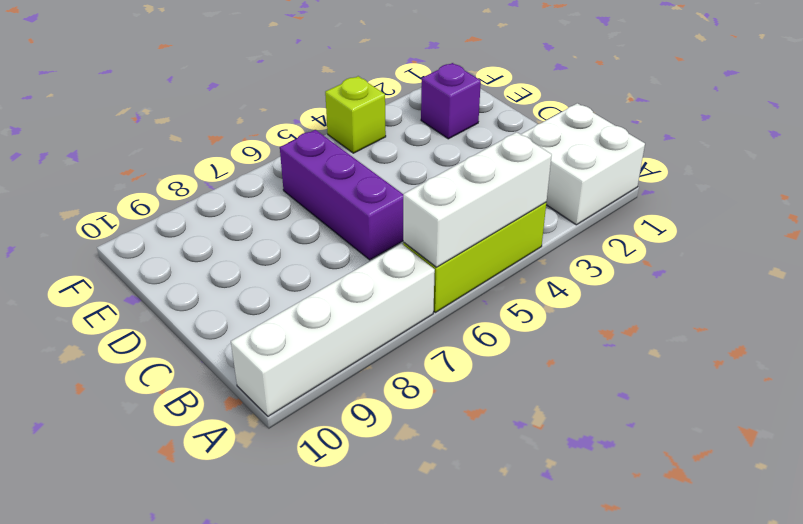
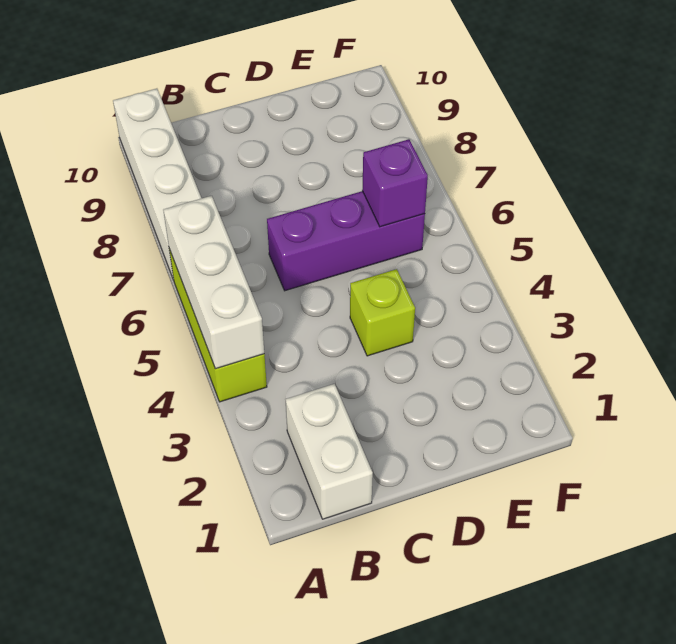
white 2x2 brick [521,103,645,225] -> white 1x2 brick [285,384,373,519]
purple 1x1 brick [421,63,481,139] -> purple 1x1 brick moved to [362,139,428,227]
lime 1x1 brick [325,76,386,153] -> lime 1x1 brick moved to [350,269,415,356]

